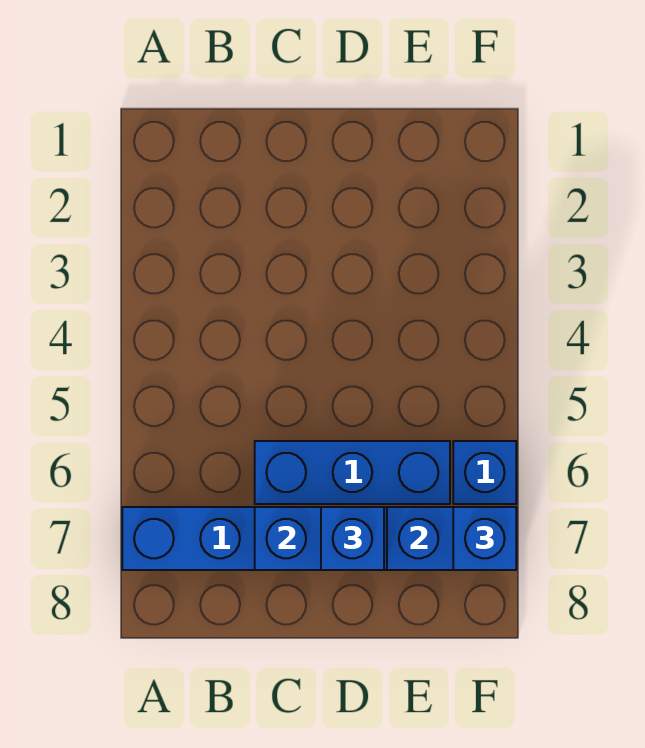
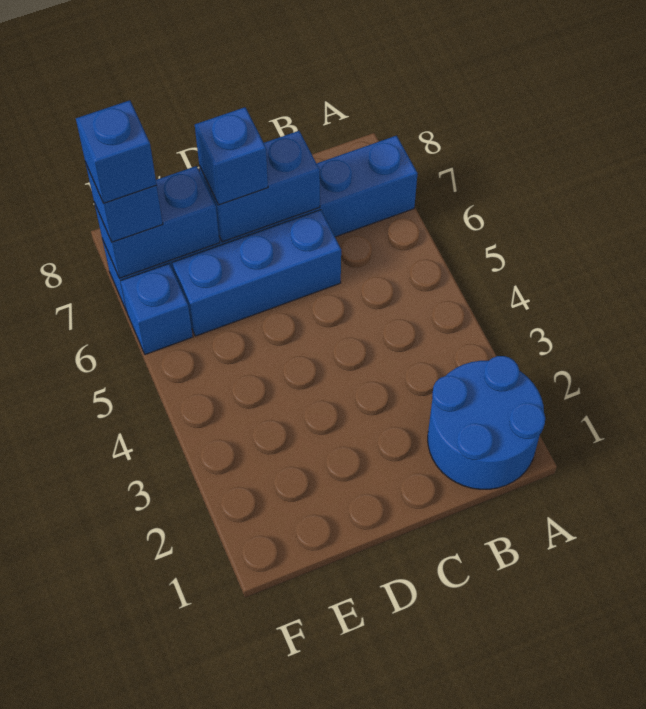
none -> blue 2x2 round brick [428,356,545,489]
none -> blue 1x1 brick [76,100,157,203]

